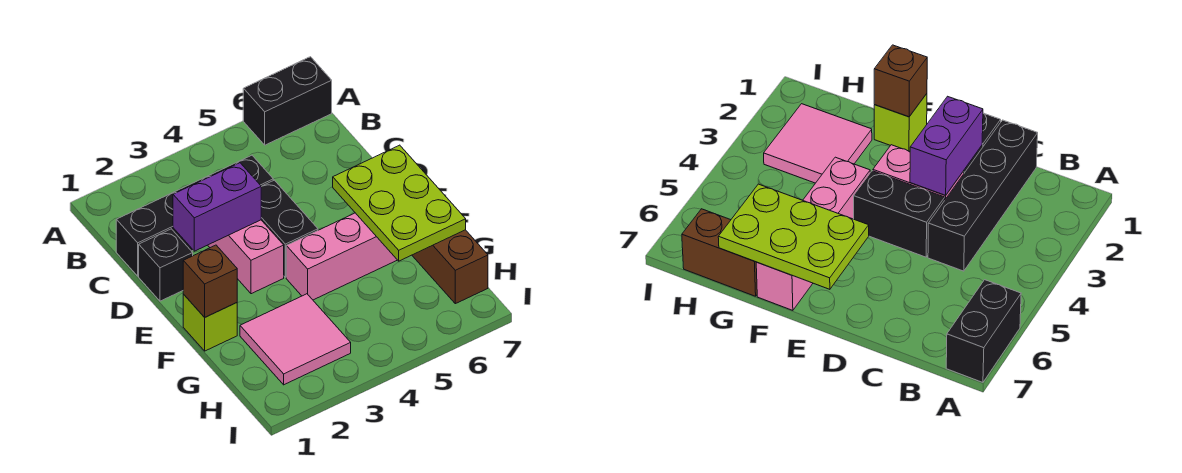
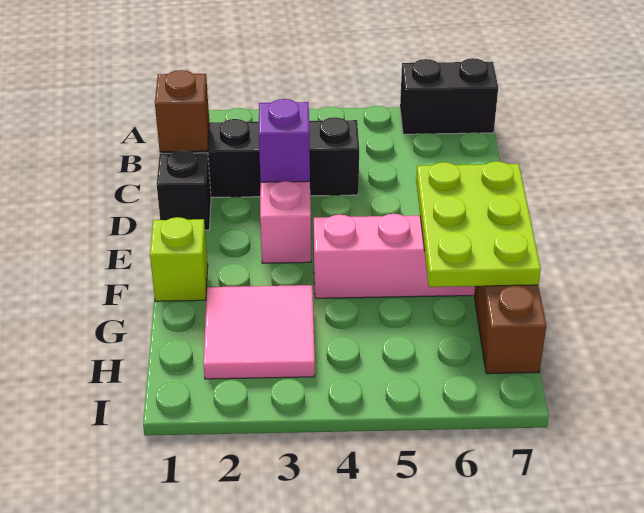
purple 1x2 brick [173,163,261,251] -> purple 1x1 brick [259,99,310,182]
black 1x2 brick [261,180,318,277] -> none
brown 1x1 brick [183,245,237,317] -> brown 1x1 brick moved to [155,70,209,152]

